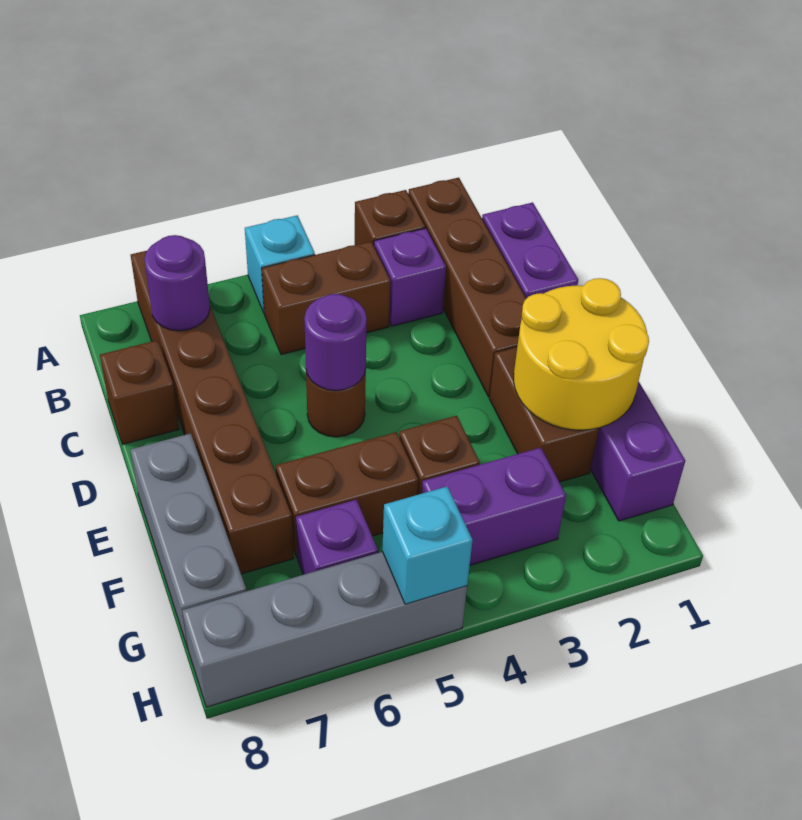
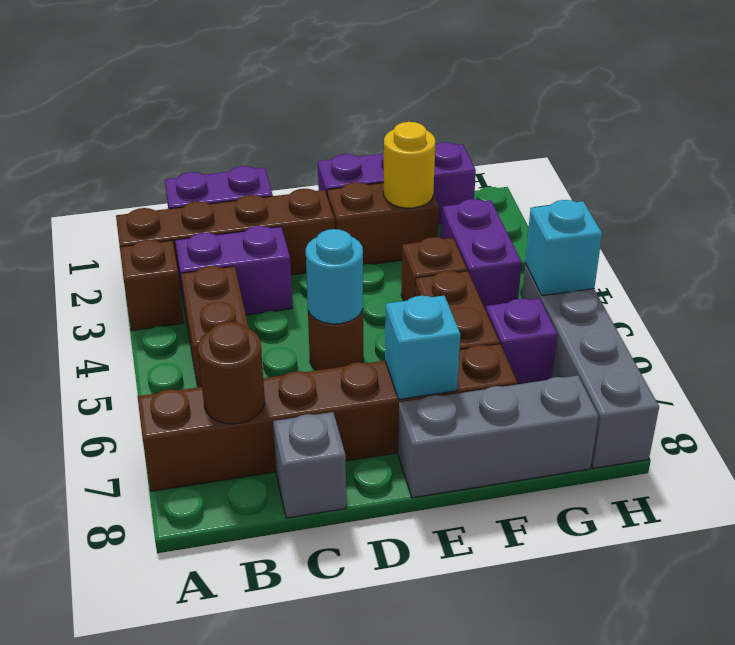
cyan 1x1 brick [245,215,315,312] -> cyan 1x1 brick moved to [385,296,460,399]
purple 1x1 brick [374,228,446,326] -> purple 1x2 brick [175,226,293,316]
purple 1x1 round brick [144,235,210,331] -> brown 1x1 round brick [198,322,265,424]
brown 1x1 brick [100,340,179,444] -> grey 1x1 brick [273,412,346,518]
purple 1x1 round brick [304,294,367,391] -> cyan 1x1 round brick [306,229,363,324]
yellow 2x2 round brick [514,278,649,430] -> yellow 1x1 round brick [383,122,436,208]

